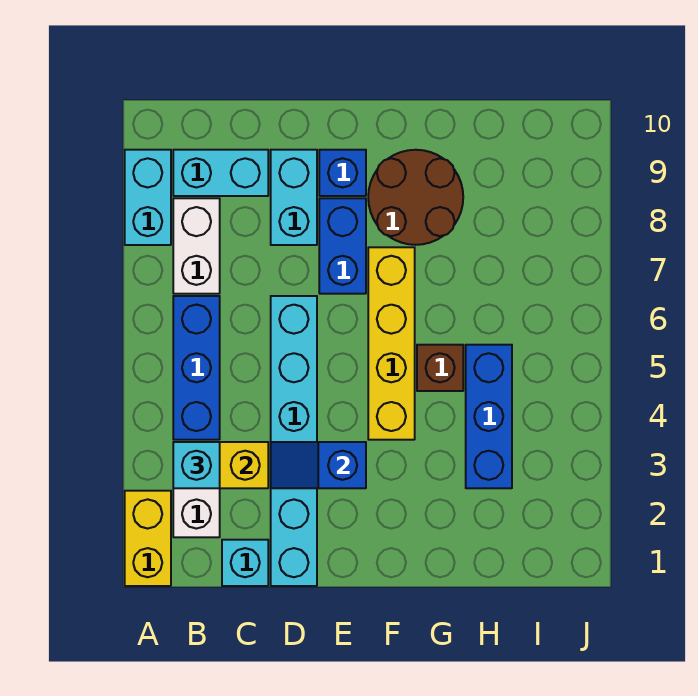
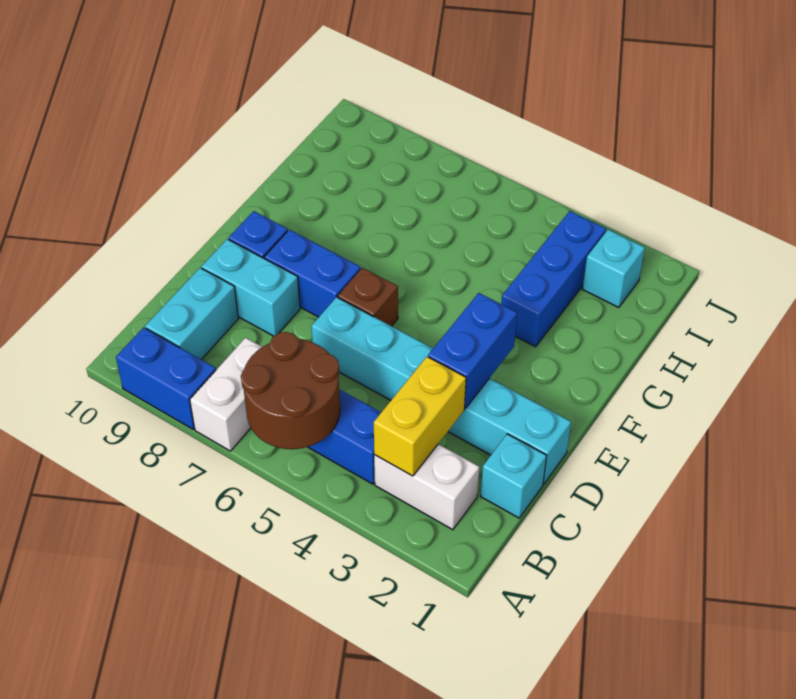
yellow 1x2 brick [125,491,171,586] -> none
cyan 1x2 brick [125,150,171,245] -> blue 1x2 brick [116,327,216,429]
cyan 1x1 brick [173,442,220,488] -> cyan 1x1 brick moved to [583,230,645,308]
white 1x2 brick [173,198,220,294] -> white 1x2 brick turned to [190,338,262,451]
blue 1x2 slope [271,442,366,488] -> blue 1x2 brick [428,293,517,409]
yellow 1x4 brick [368,247,415,440] -> none
brown 2x2 round brick [368,150,463,245] -> brown 2x2 round brick moved to [241,332,340,449]
brown 1x1 brick [417,345,463,391] -> brown 1x1 brick moved to [338,268,398,326]
blue 1x3 brick [466,345,512,488] -> blue 1x3 brick turned to [501,211,606,347]

